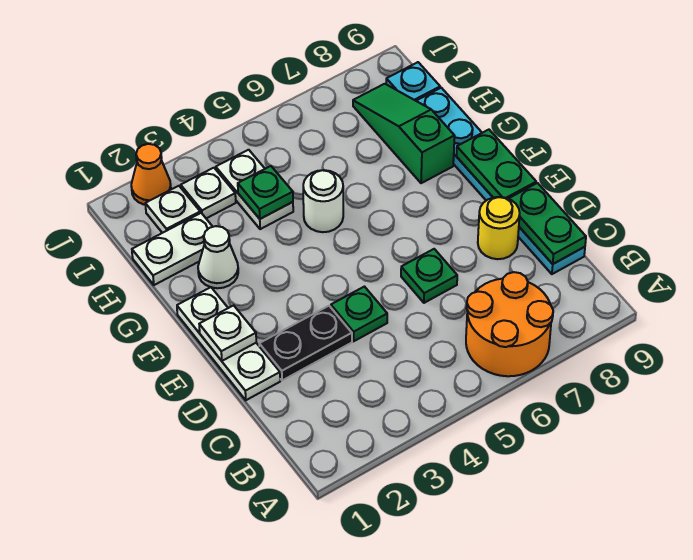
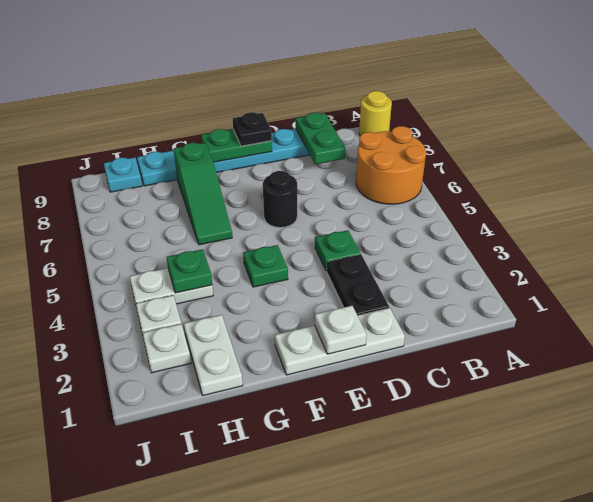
green 1x2 plate [509,183,586,264] -> green 1x2 plate turned to [296,113,346,164]
green 1x1 plate [401,249,457,303] -> green 1x1 plate moved to [243,245,288,287]
yellow 1x1 round brick [478,197,520,259] -> yellow 1x1 round brick moved to [359,91,392,136]
none -> black 1x1 round brick [263,171,297,228]
none -> black 1x1 plate [233,112,272,146]
white 1x1 cone [198,226,238,288] -> none
white 1x1 round brick [303,170,343,232] -> none
green 1x3 slope [353,84,454,183] -> green 1x3 slope turned to [174,143,232,245]
orange 1x1 cone [131,144,171,205] -> none

